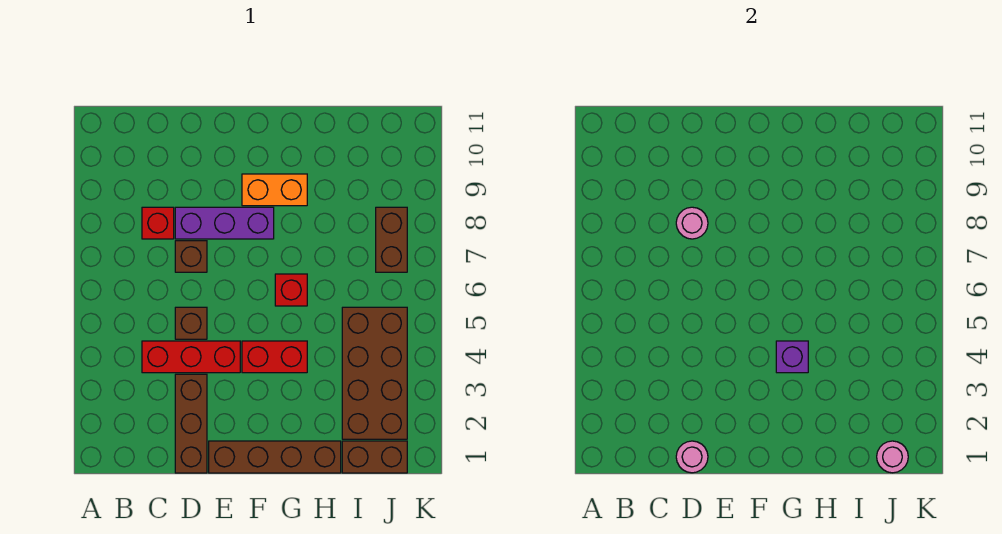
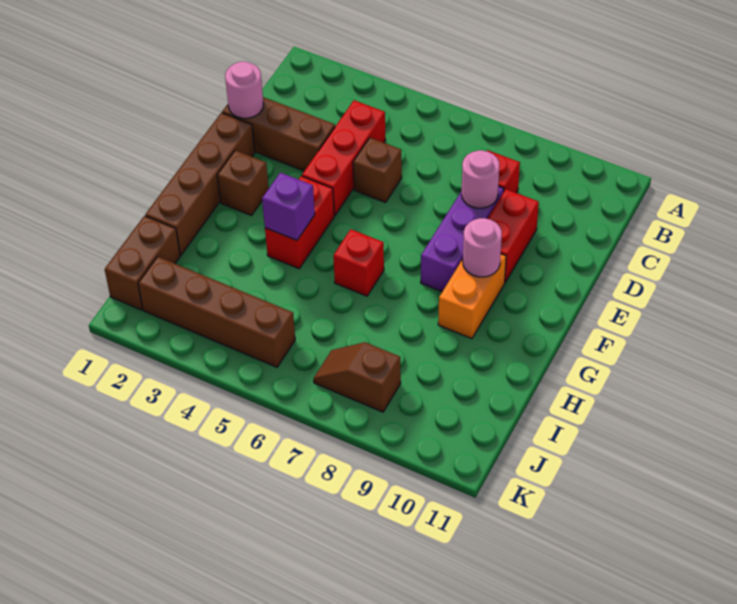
brown 1x1 brick [175,241,207,272] -> brown 1x1 brick moved to [217,150,269,215]
none -> red 1x2 brick [487,189,539,282]
brown 2x4 brick [342,307,407,439] -> brown 1x4 brick [138,257,295,367]
pink 1x1 round brick [877,441,908,473] -> pink 1x1 round brick moved to [463,218,502,277]
brown 1x2 brick [376,207,407,272] -> brown 1x2 slope [314,342,401,412]

